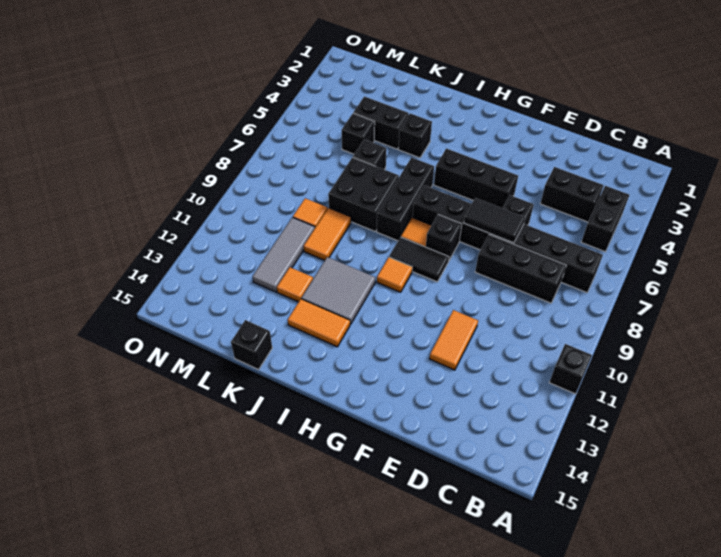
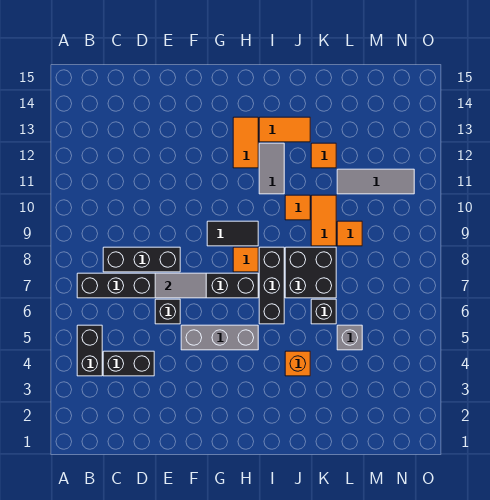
black 1x1 brick [549,344,592,394] -> none
black 1x2 tile [464,198,525,243] -> grey 1x2 tile [155,273,206,298]
orange 1x2 tile [430,310,478,370] -> orange 1x2 tile moved to [233,117,258,168]
black 1x3 brick [434,148,518,208] -> grey 1x3 brick [181,325,258,350]
black 1x1 brick [426,215,462,261] -> none
orange 1x1 tile [377,257,412,292] -> orange 1x1 tile moved to [285,195,310,220]
grey 2x2 tile [301,257,375,324] -> grey 1x2 tile [259,143,284,194]
black 1x1 brick [398,114,432,158] -> orange 1x1 brick [285,351,310,376]
black 1x2 brick [353,96,409,149] -> none
black 1x1 brick [231,320,272,370] -> none
black 1x1 brick [342,113,375,154] -> grey 1x1 brick [337,325,362,350]
grey 1x3 tile [253,217,315,292] -> grey 1x3 tile turned to [337,169,414,194]

